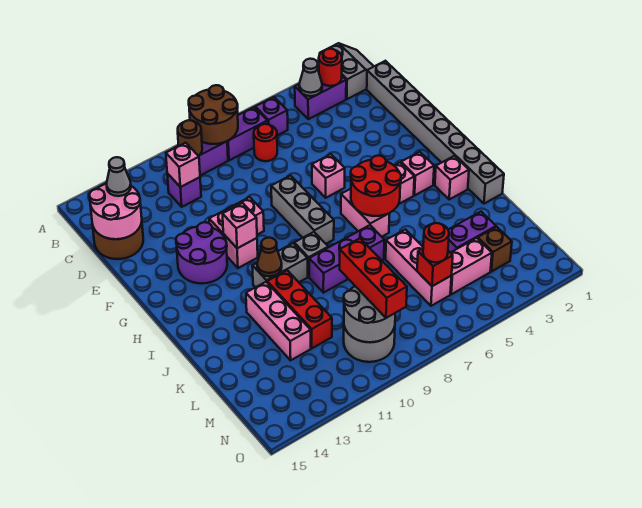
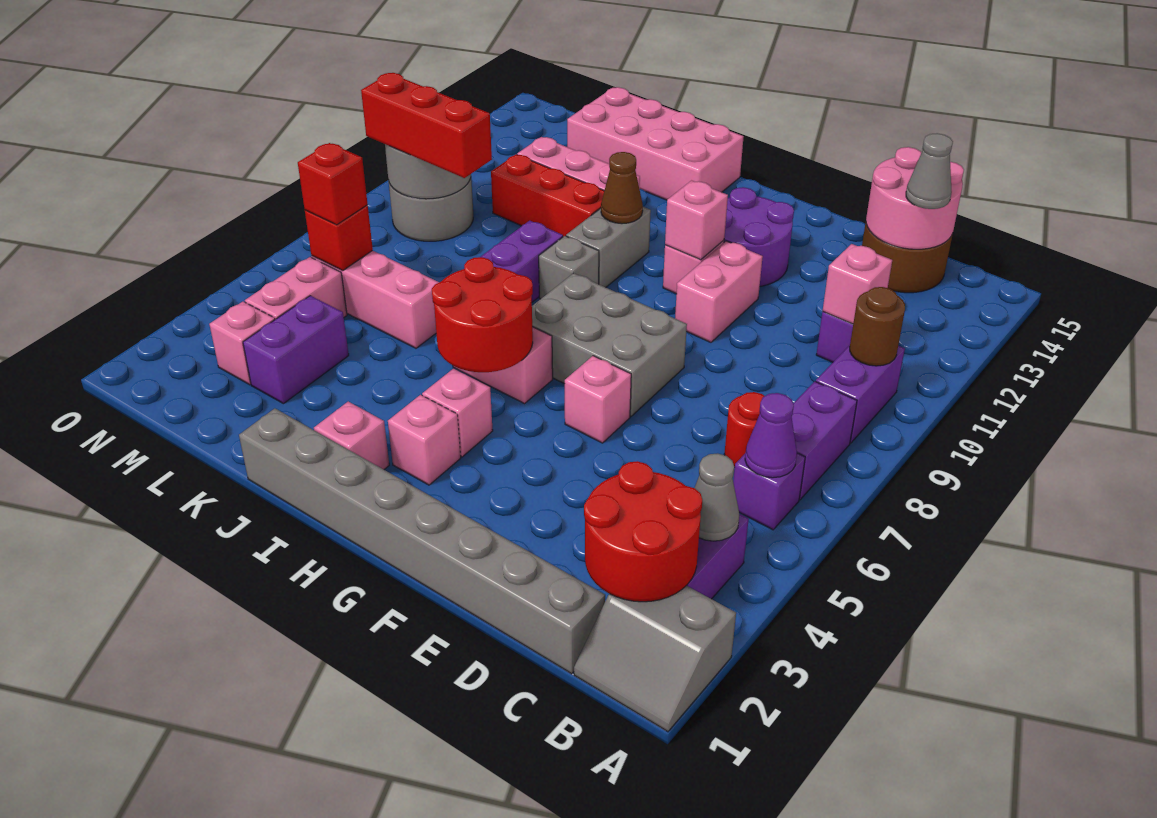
brown 2x2 round brick [189,85,238,144] -> none
red 1x1 round brick [319,49,342,86] -> red 2x2 round brick [584,461,702,602]
none -> purple 1x1 cone [745,393,797,478]
grey 1x3 brick [271,176,334,244] -> grey 2x3 brick [532,273,687,416]
none -> pink 2x4 brick [567,87,744,200]
brown 1x1 brick [478,227,512,272] -> pink 1x1 brick [209,302,275,385]
red 1x1 round brick [423,223,449,262] -> red 1x1 brick [298,143,368,225]

